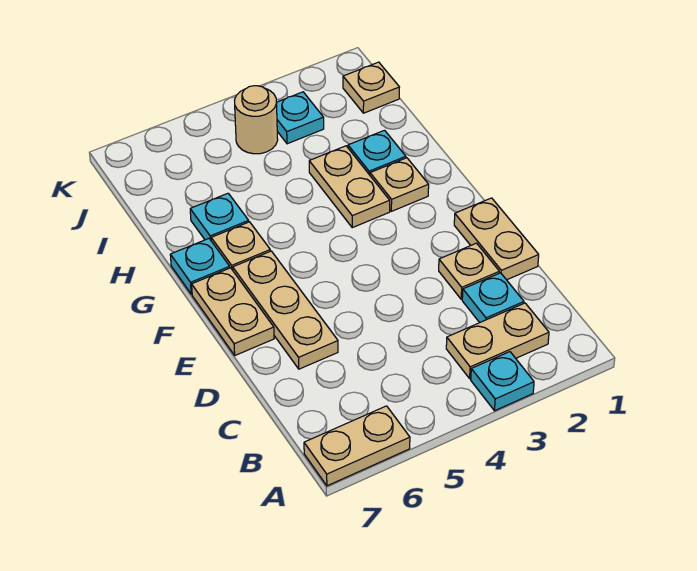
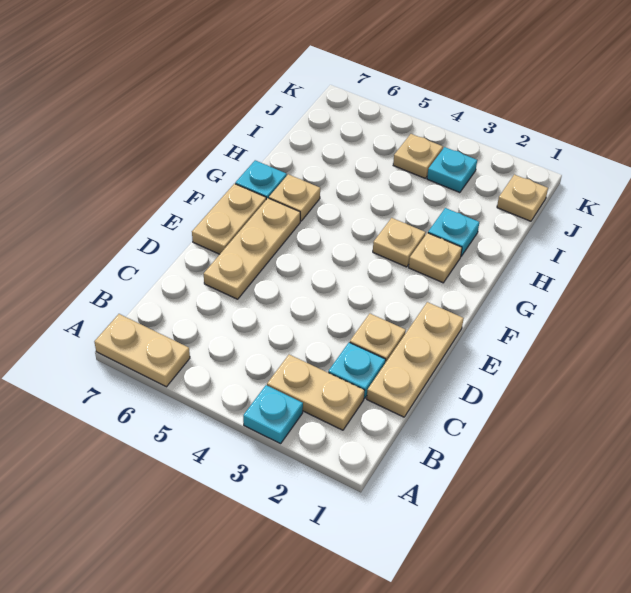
tan 1x2 plate [454,198,539,280] -> tan 1x3 plate [367,302,464,417]
tan 1x2 plate [309,146,390,228] -> tan 1x1 plate [373,218,426,267]
cyan 1x1 plate [190,193,249,240] -> none
tan 1x1 round brick [235,86,278,154] -> tan 1x1 plate [393,134,443,178]

